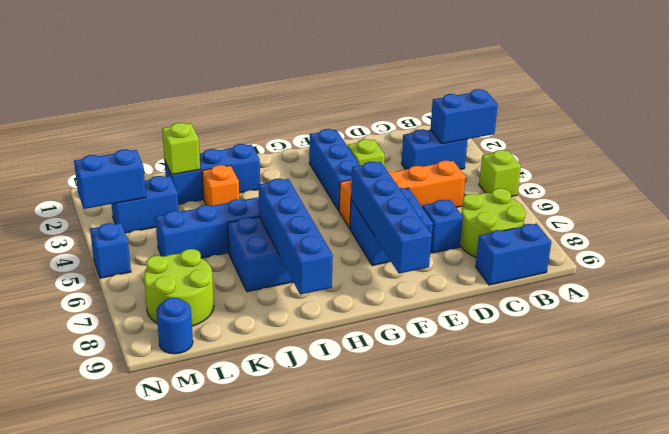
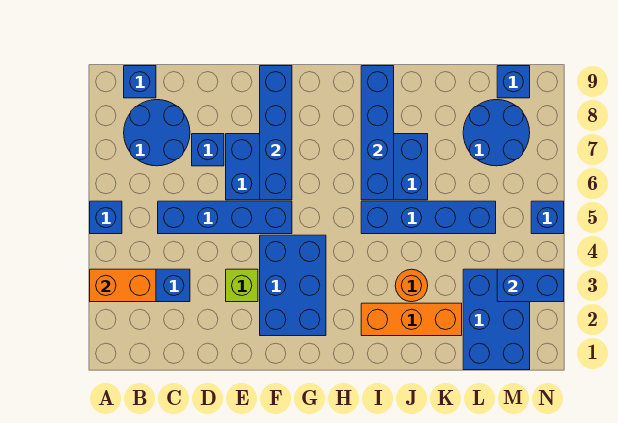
blue 1x2 brick [430,89,498,144] -> orange 1x2 brick [90,269,156,302]
lime 1x1 brick [479,150,521,197] -> blue 1x1 brick [90,201,122,234]
lime 2x2 round brick [460,188,526,257] -> blue 2x2 round brick [124,100,190,166]
blue 1x2 brick [476,224,551,285] -> blue 1x1 brick [124,66,156,98]
orange 1x4 brick [339,161,465,229] -> blue 1x4 brick [158,201,292,234]
blue 1x3 brick [309,129,360,211] -> blue 2x3 brick [260,235,326,336]
blue 1x3 brick [164,144,260,204] -> orange 1x3 brick [361,303,462,336]
orange 1x1 brick [202,165,239,206] -> orange 1x1 round brick [395,269,428,302]
lime 1x1 brick [162,123,200,175] -> none
blue 1x2 brick [111,176,179,233] -> blue 2x3 brick [463,269,530,370]
lime 2x2 round brick [144,249,214,326] -> blue 2x2 round brick [463,100,530,166]
blue 1x1 round brick [156,298,193,354] -> blue 1x1 brick [497,66,530,98]

